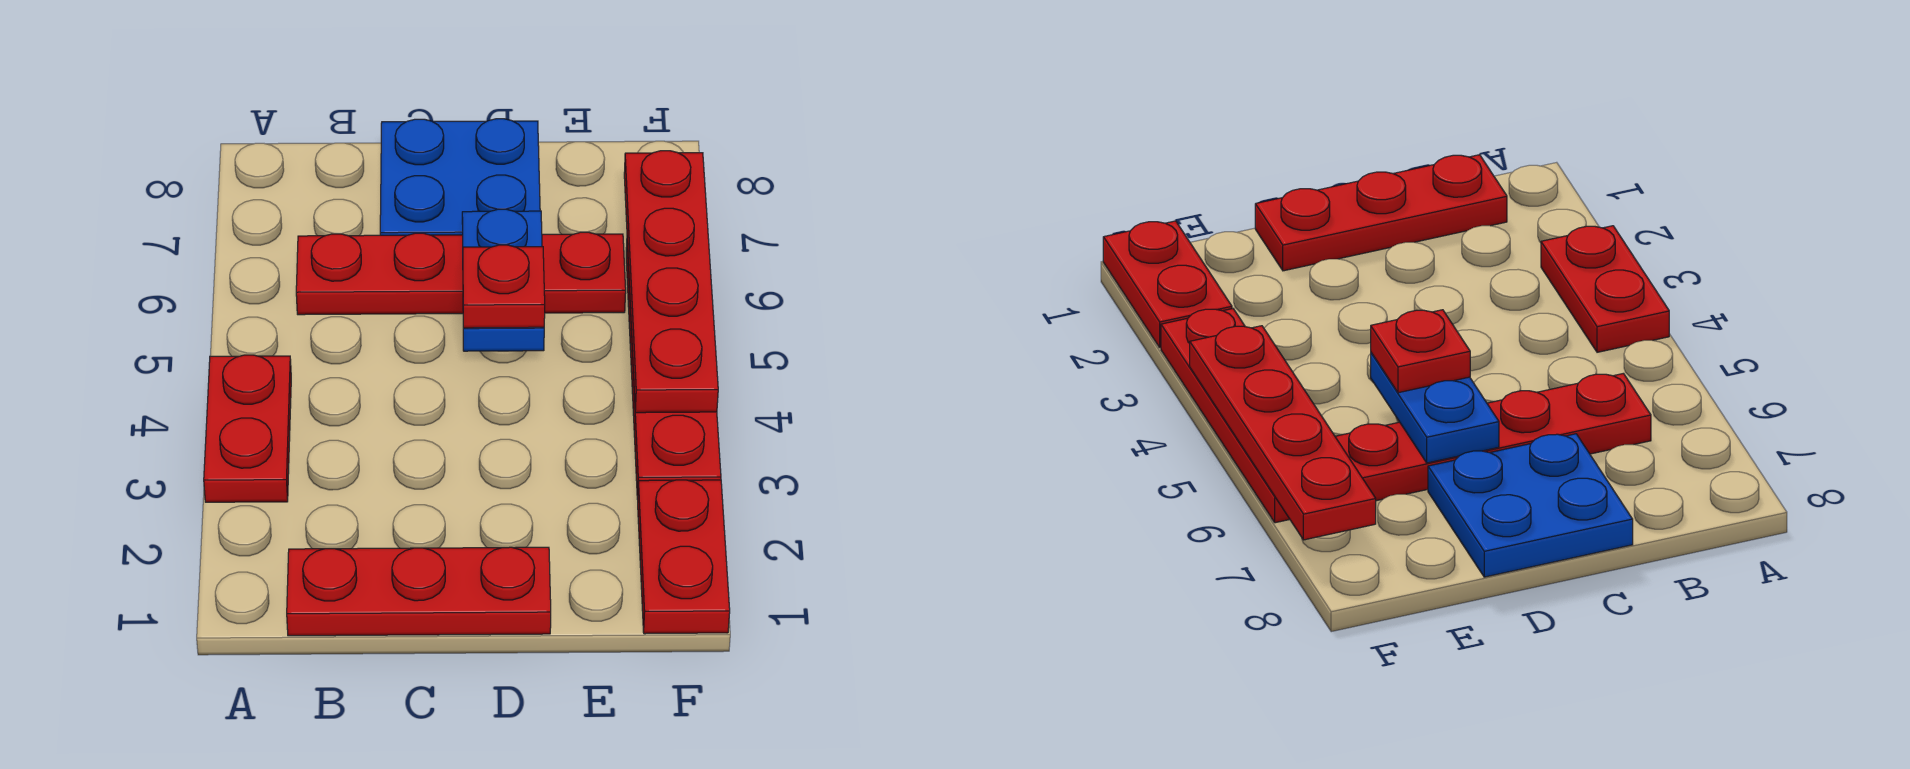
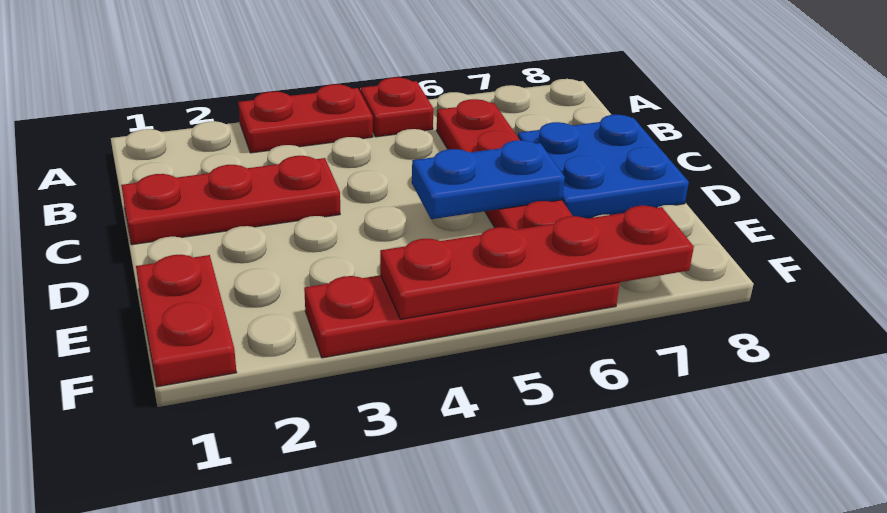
red 1x3 plate [287,547,551,636] -> red 1x3 plate turned to [121,156,340,245]
red 1x1 plate [463,245,545,328] -> red 1x1 plate moved to [361,77,434,137]
red 1x2 plate [637,480,730,634] -> red 1x2 plate turned to [136,255,237,387]

